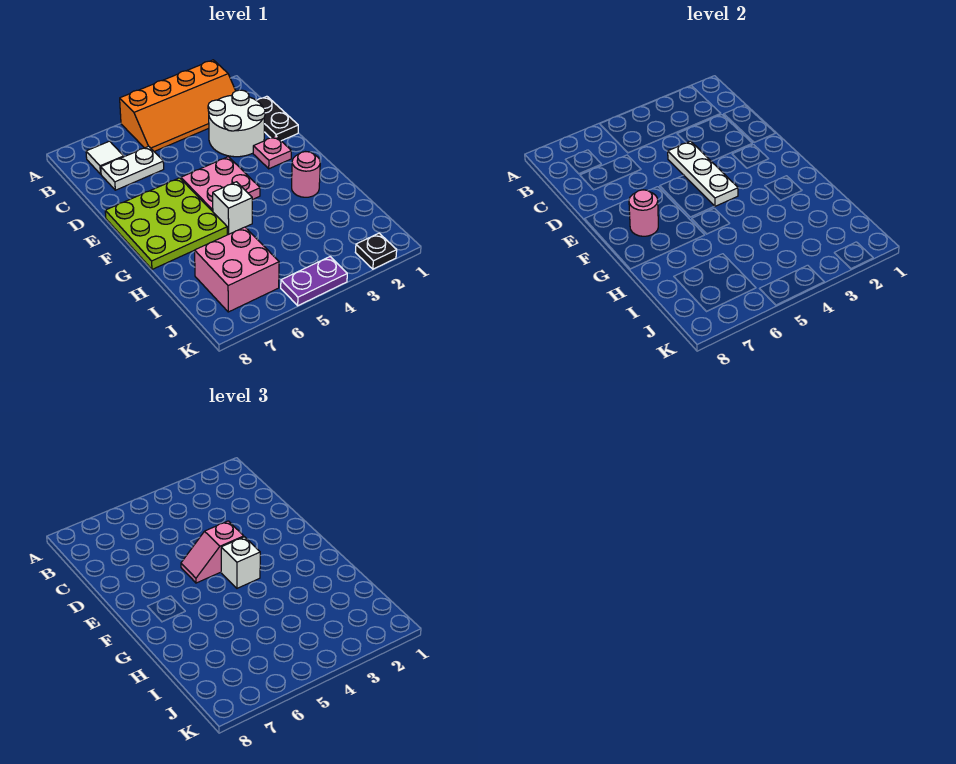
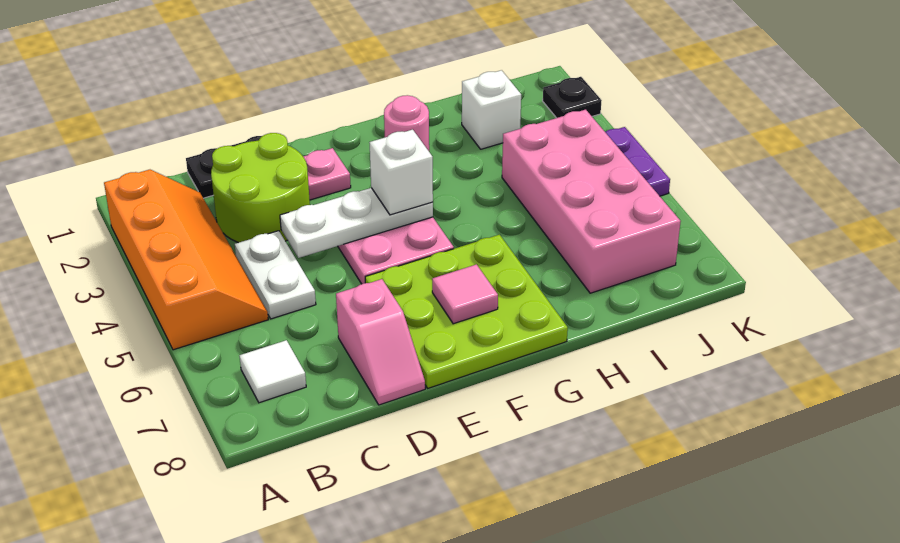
white 2x2 round brick [208,90,265,157] -> lime 2x2 round brick [211,133,310,243]
white 1x2 plate [101,146,164,190] -> white 1x2 plate moved to [235,231,316,319]
pink 1x2 slope [181,521,244,583] -> pink 1x2 slope moved to [336,279,425,405]
pink 1x1 round brick [629,190,658,236] -> pink 1x1 tile [432,264,498,324]
white 1x1 brick [213,182,252,234] -> white 1x1 brick moved to [462,70,521,149]
pink 2x2 brick [195,227,279,312] -> pink 2x4 brick [502,110,681,293]

